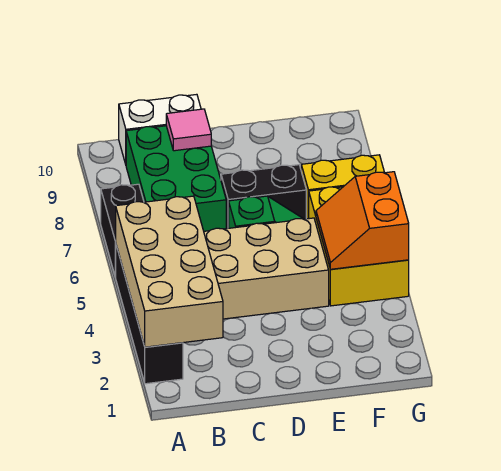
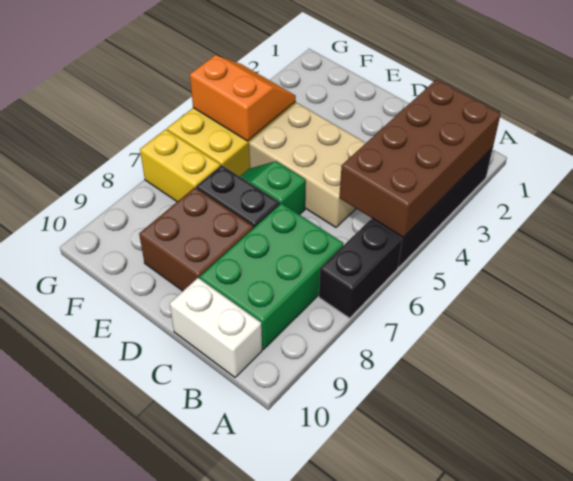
tan 2x4 brick [116,196,223,347] -> brown 2x4 brick [340,80,501,237]
pink 1x1 tile [166,109,211,151] -> none
none -> brown 2x2 brick [139,188,253,291]
orange 2x2 slope [316,172,409,269] -> orange 2x2 slope turned to [190,55,296,141]

